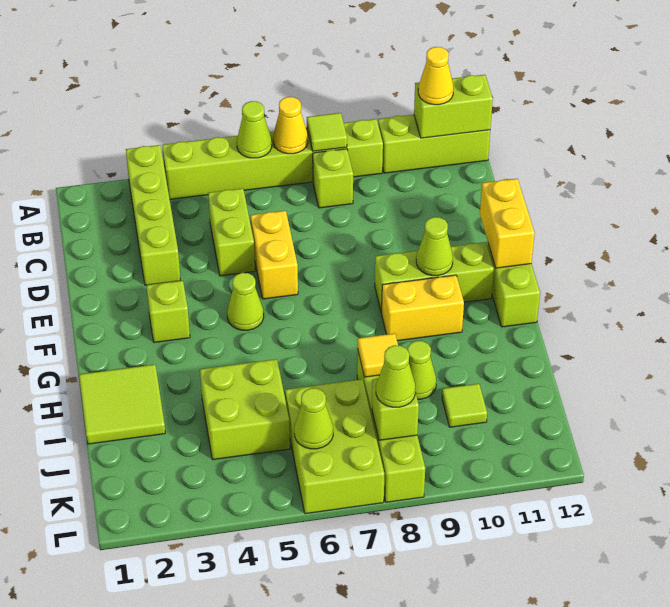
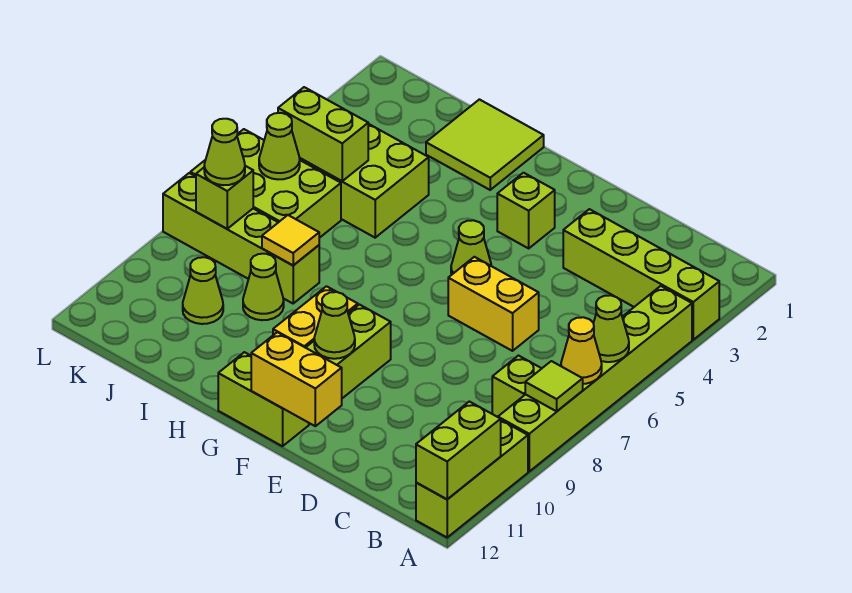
yellow 1x1 cone [418,47,454,105] -> none
lime 1x2 brick [208,188,255,276] -> lime 1x2 brick moved to [278,87,368,181]
lime 1x1 tile [442,384,487,427] -> lime 1x1 cone [183,257,223,324]

